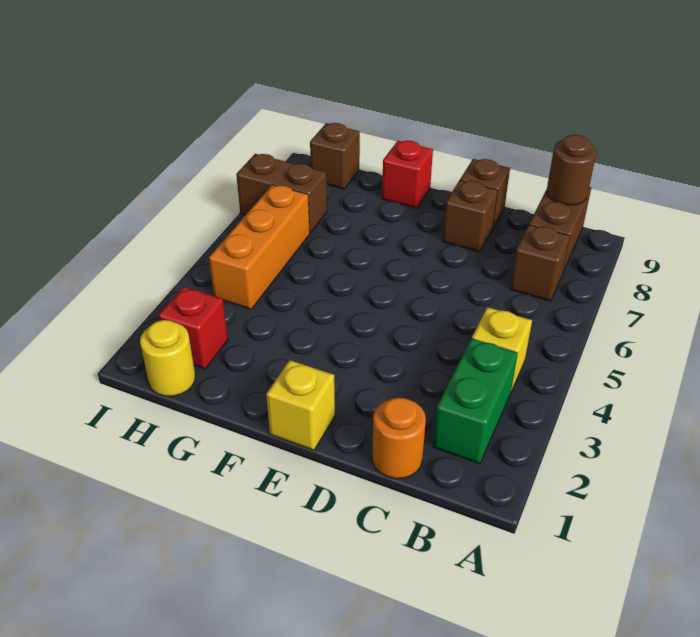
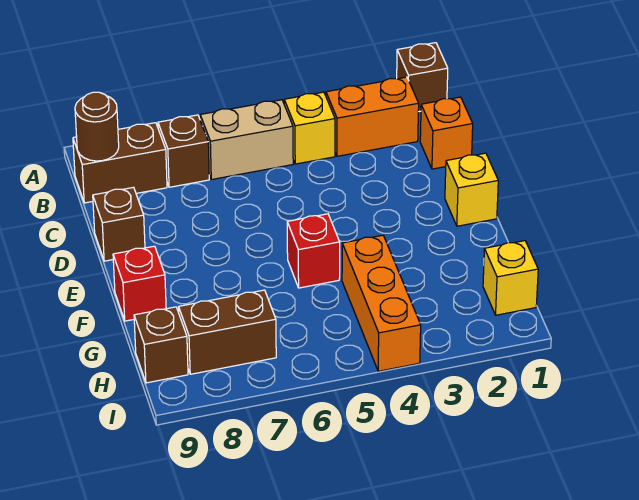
green 1x2 brick [433,339,518,464] -> orange 1x2 brick [326,77,419,156]
none -> tan 1x2 brick [200,100,293,179]
orange 1x1 round brick [372,398,426,479] -> orange 1x1 brick [420,97,473,169]
brown 1x1 brick [442,180,498,252] -> brown 1x1 brick moved to [397,43,448,112]
yellow 1x1 round brick [140,320,195,396] -> yellow 1x1 brick [483,241,538,315]
red 1x1 brick [158,286,228,369] -> red 1x1 brick moved to [287,214,340,288]
orange 1x3 brick [209,185,310,309] -> orange 1x3 brick turned to [342,235,421,371]
brown 1x2 brick [236,154,327,233] -> brown 1x2 brick turned to [179,290,276,374]

